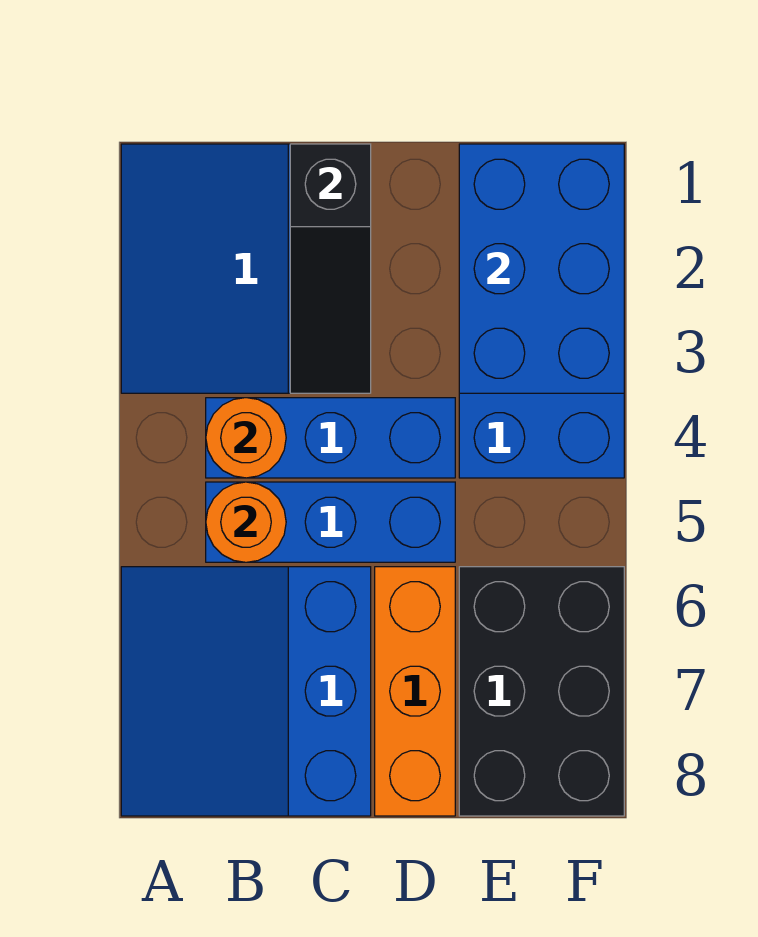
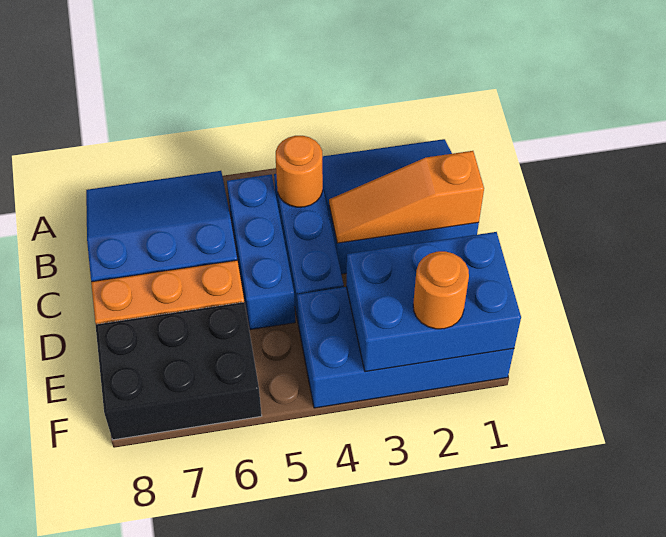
orange 1x1 round brick [206,482,286,562] -> orange 1x1 round brick moved to [413,251,469,329]
black 1x3 slope [290,144,371,393] -> orange 1x3 slope [329,151,484,243]

